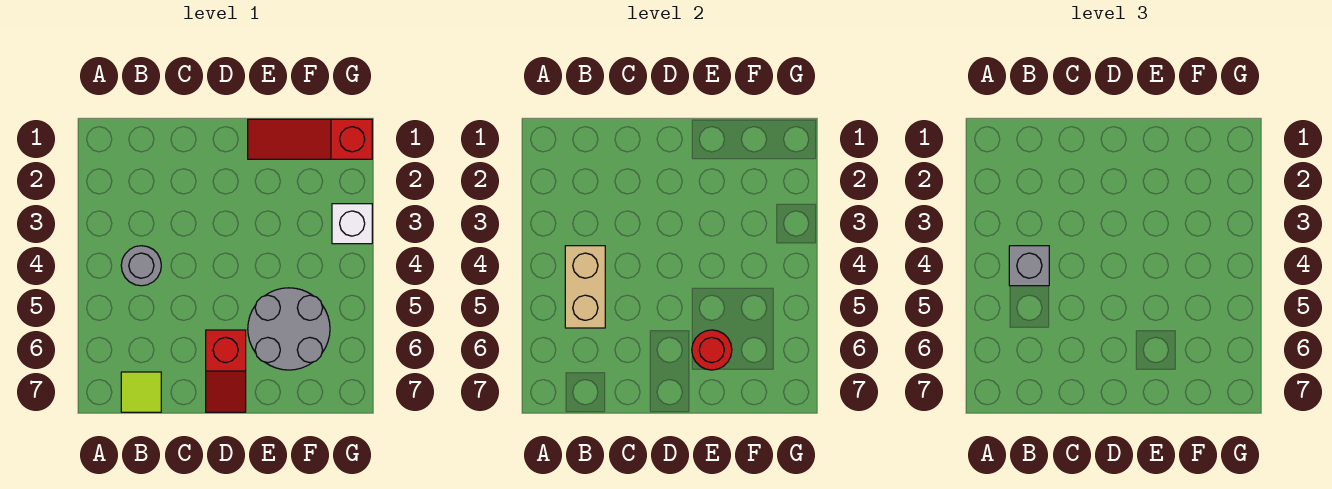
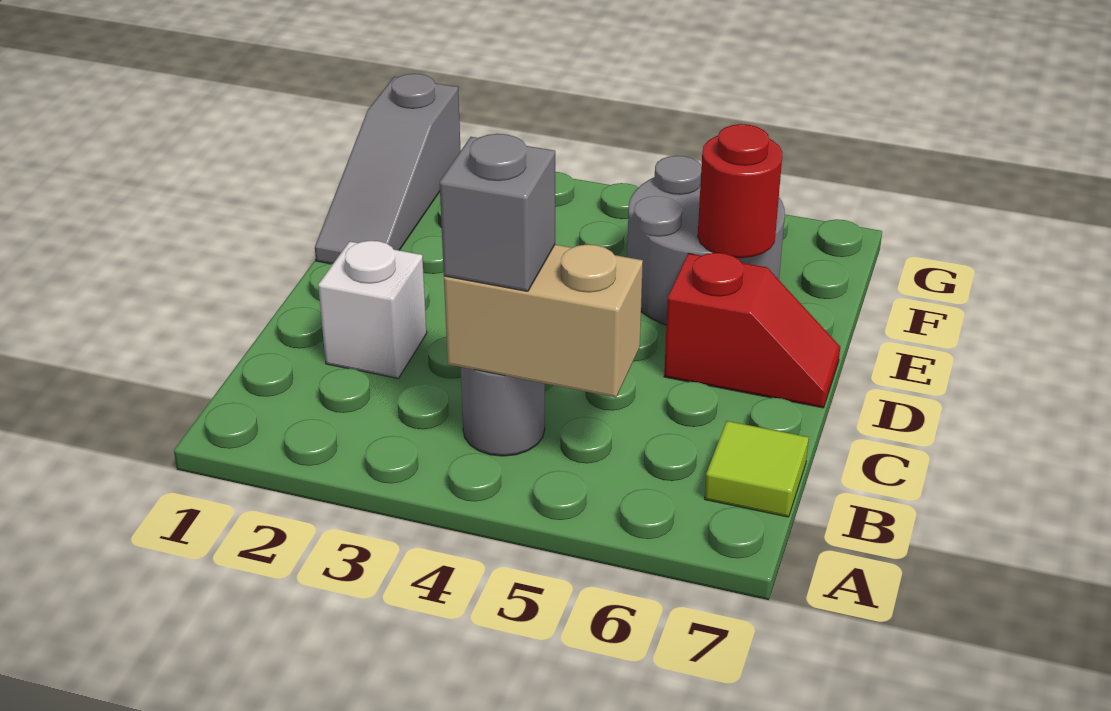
red 1x3 slope [248,119,372,159] -> grey 1x3 slope [315,74,461,264]
white 1x1 brick [332,204,372,244] -> white 1x1 brick moved to [318,241,427,378]

